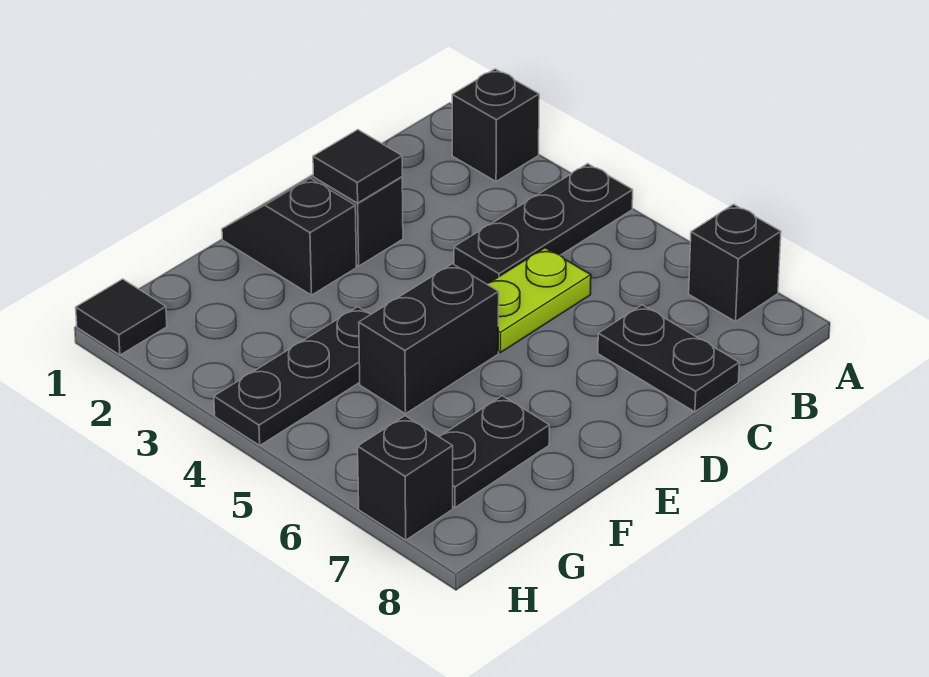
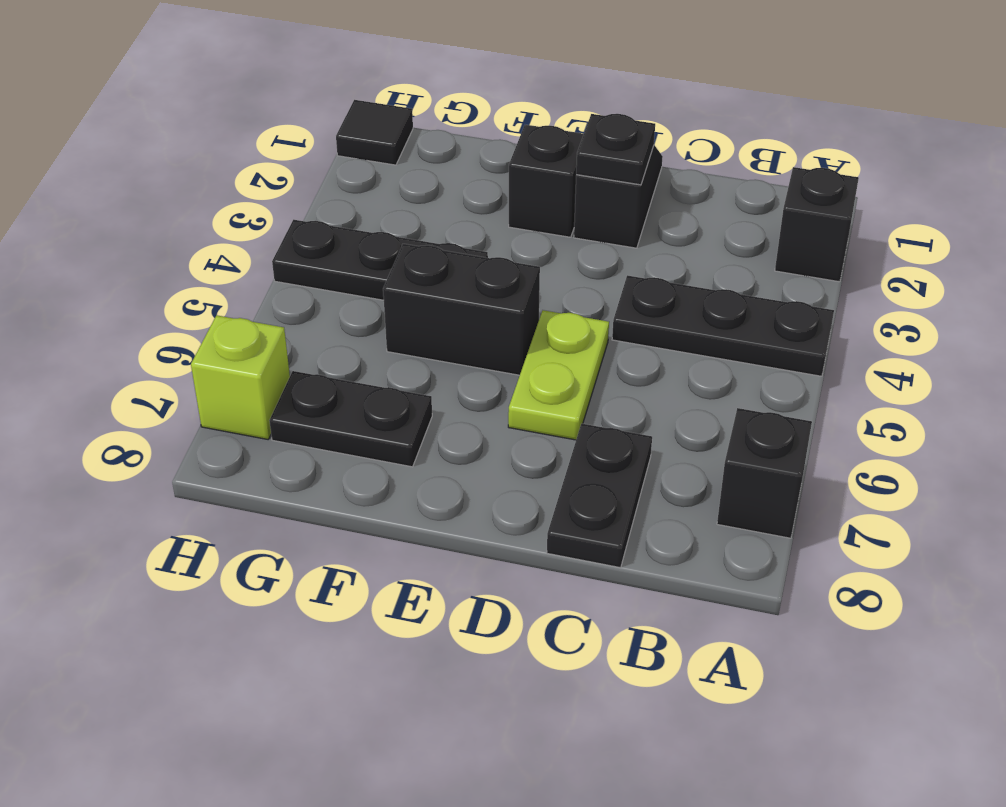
lime 1x2 plate [487,248,591,353] -> lime 1x2 plate turned to [508,310,609,440]
black 1x1 tile [313,130,402,203] -> black 1x1 plate [576,114,655,185]
black 1x1 brick [358,416,453,540] -> lime 1x1 brick [191,315,290,439]

